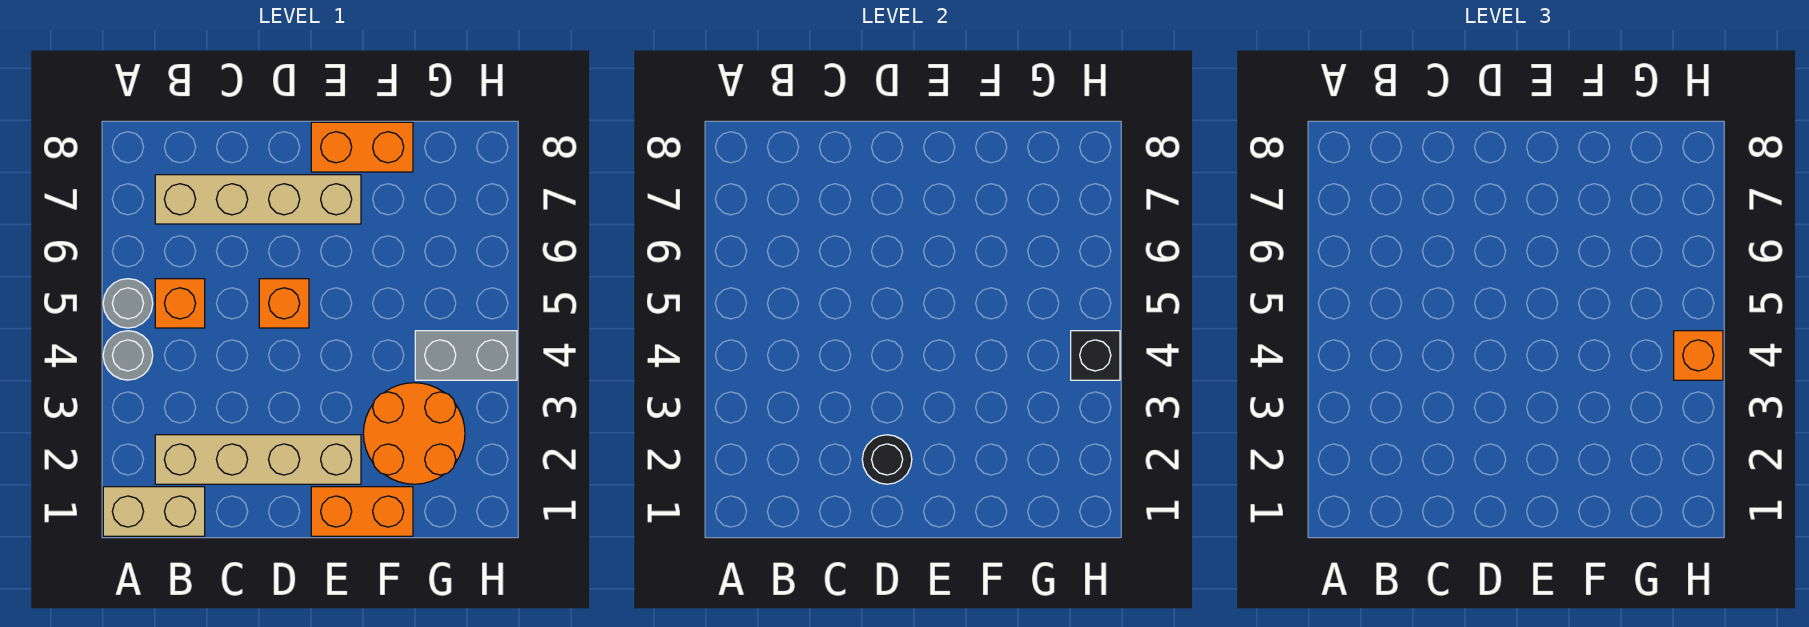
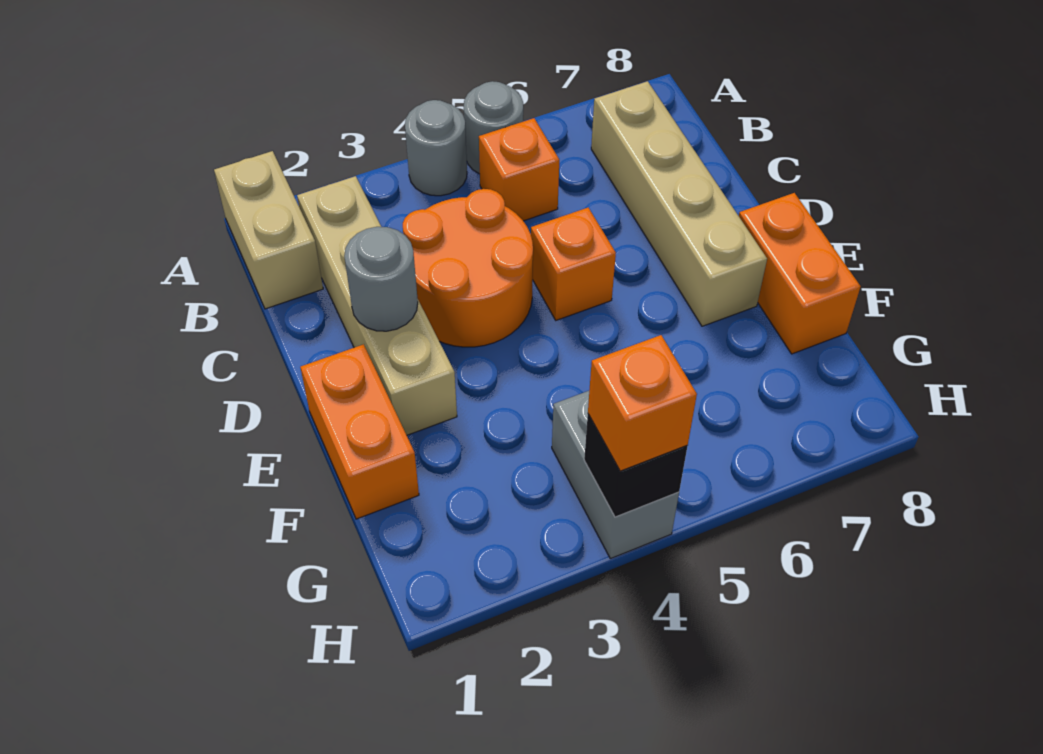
black 1x1 round brick [862,435,912,484] -> grey 1x1 round brick [344,227,418,331]
orange 2x2 round brick [363,383,465,484] -> orange 2x2 round brick moved to [403,189,533,347]

